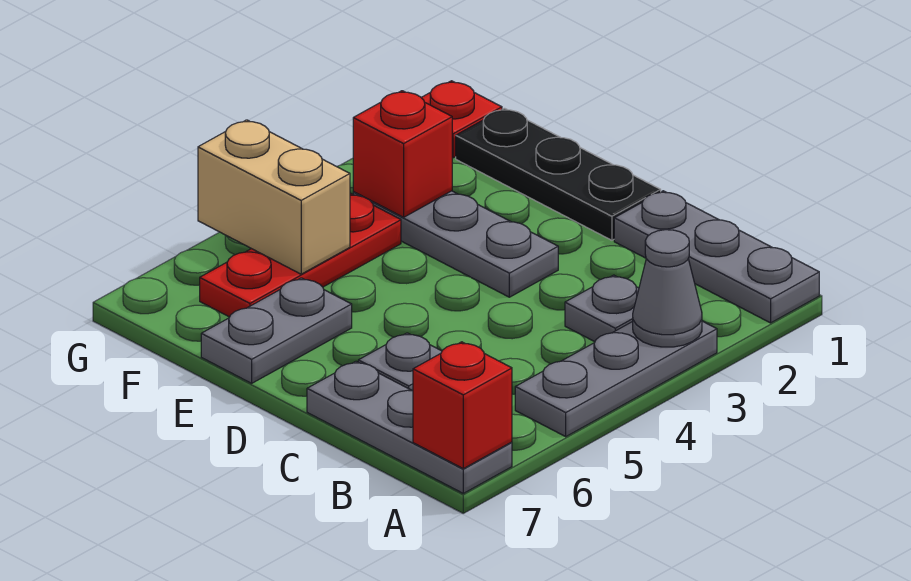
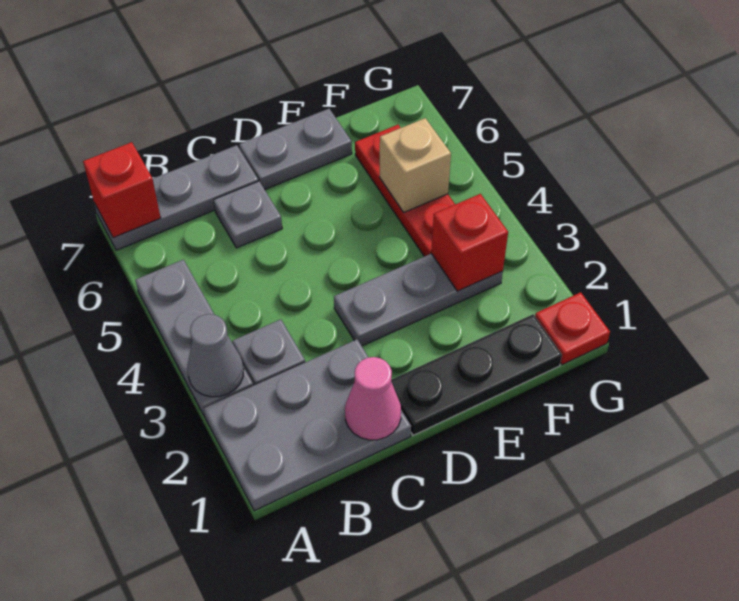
grey 1x3 plate [614,191,819,323] -> grey 2x3 plate [203,339,411,511]
none -> pink 1x1 cone [345,357,401,440]
grey 1x2 plate [201,278,352,383] -> grey 1x2 plate turned to [239,109,352,189]
tan 1x2 brick [198,120,350,274] -> tan 1x1 brick [380,118,451,212]

